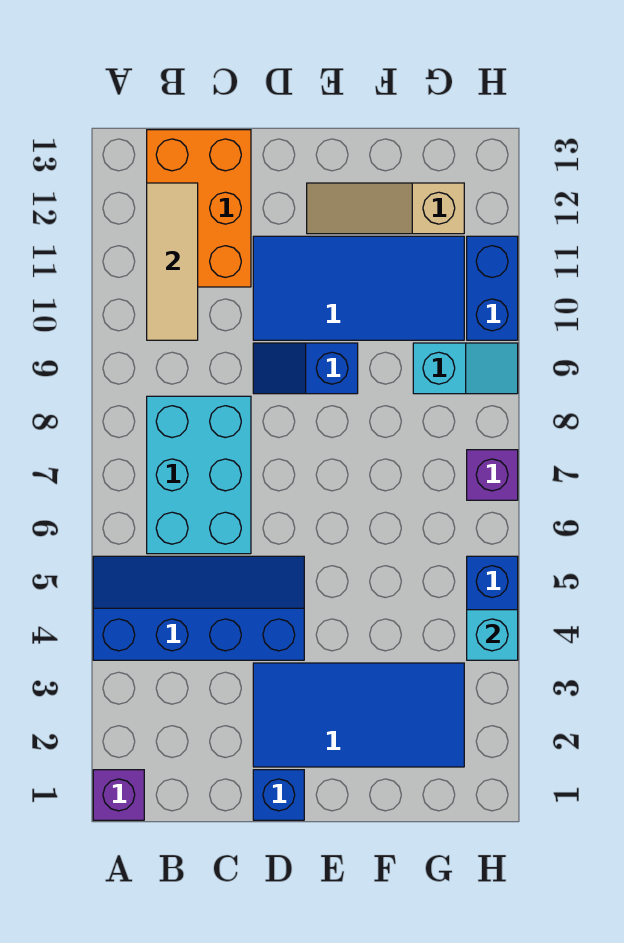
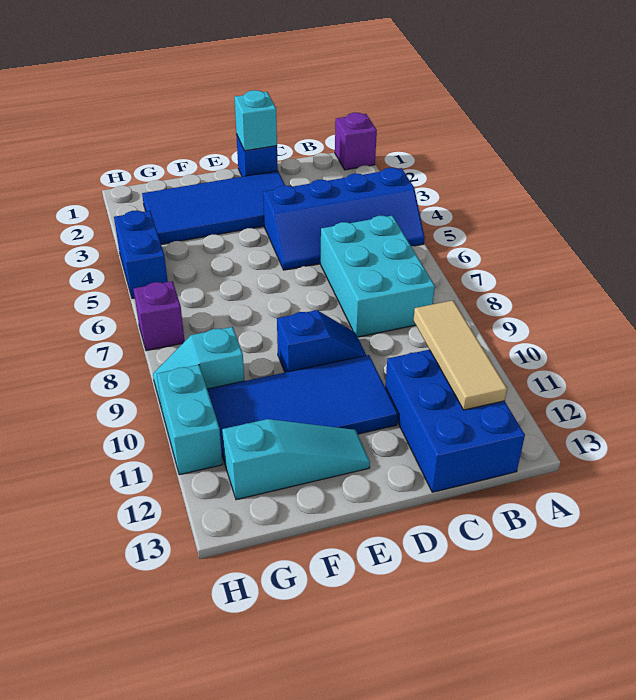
orange 2x3 brick [147,130,251,287] -> blue 2x3 brick [385,350,525,492]
tan 1x3 slope [307,183,464,234] -> cyan 1x3 slope [222,419,370,500]
cyan 1x1 brick [467,610,518,660] -> cyan 1x1 brick moved to [234,90,277,151]
blue 1x2 brick [467,236,518,340] -> cyan 1x2 brick [157,365,223,475]

